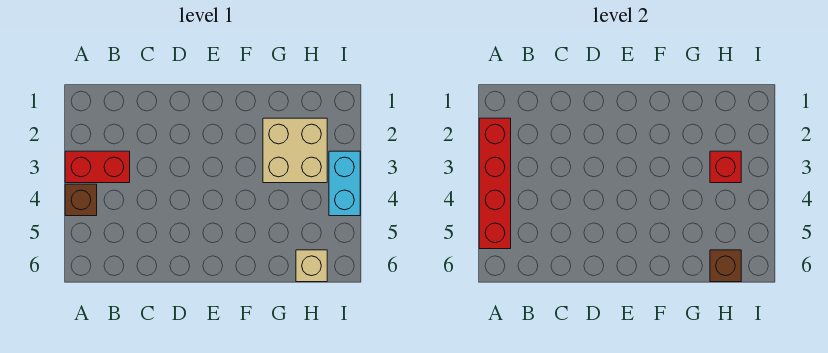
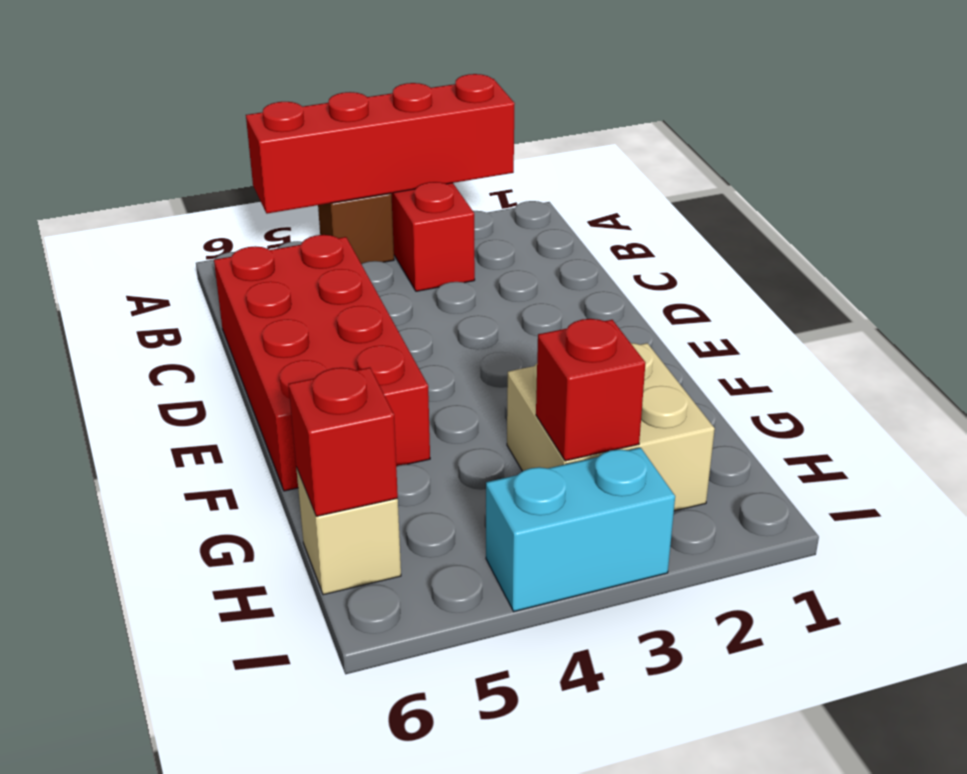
none -> red 2x4 brick [214,235,430,491]
brown 1x1 brick [710,250,741,282] -> red 1x1 brick [289,368,398,516]

